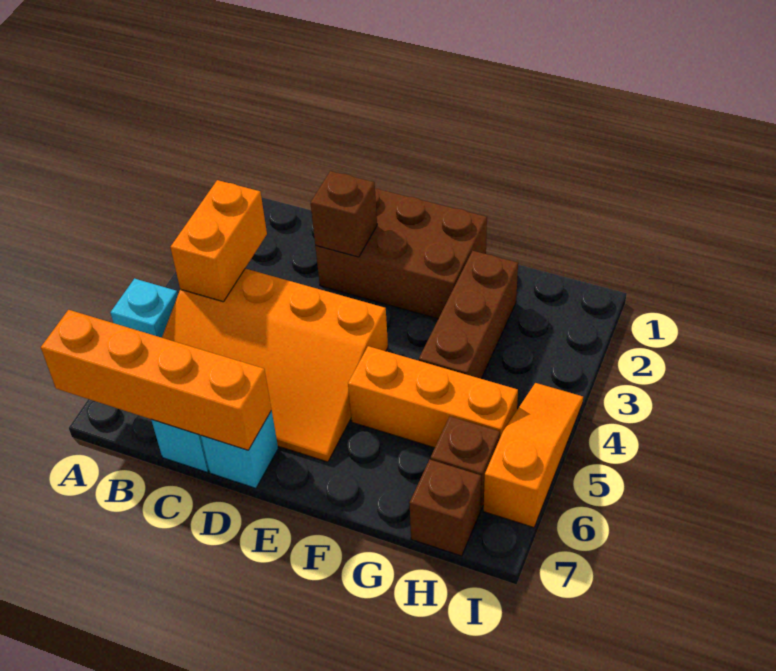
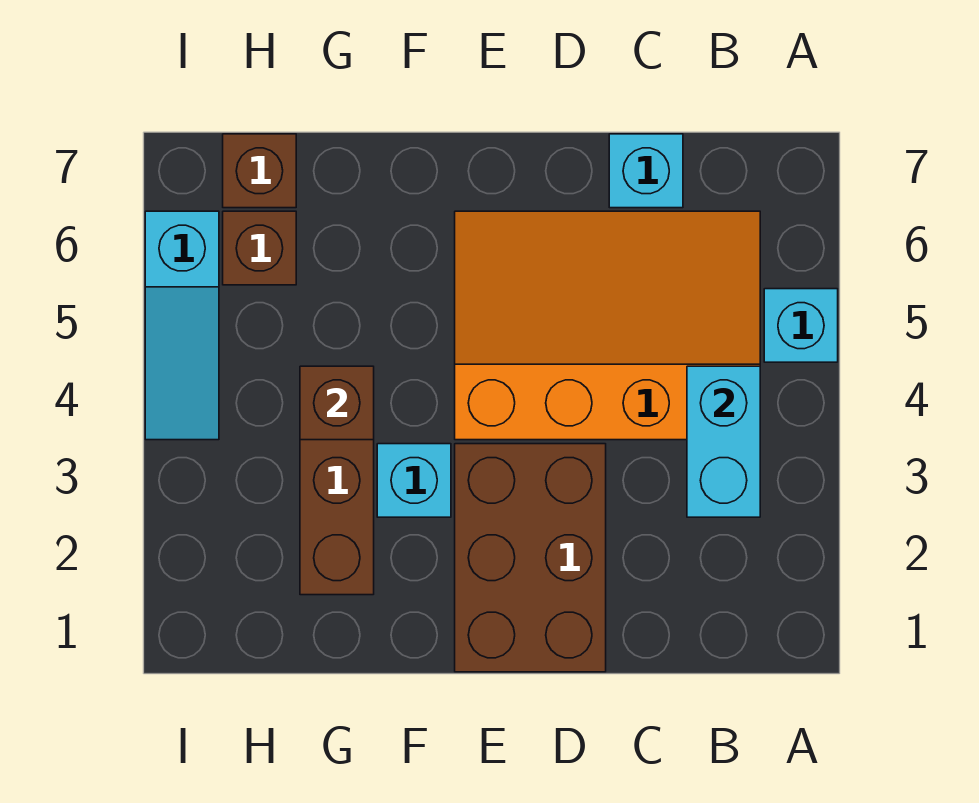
orange 1x4 brick [41,310,271,450] -> none
orange 1x2 brick [170,180,267,302] -> cyan 1x2 brick [687,366,760,517]
brown 2x3 brick [315,188,487,319] -> brown 2x3 brick turned to [455,444,606,672]
brown 1x1 brick [310,171,377,257] -> brown 1x1 brick moved to [300,366,374,440]
cyan 1x1 brick [201,411,278,488] -> cyan 1x1 brick moved to [377,444,451,517]
orange 1x3 brick [348,346,518,448] -> none
orange 1x3 slope [484,383,583,528] -> cyan 1x3 slope [145,211,219,440]

